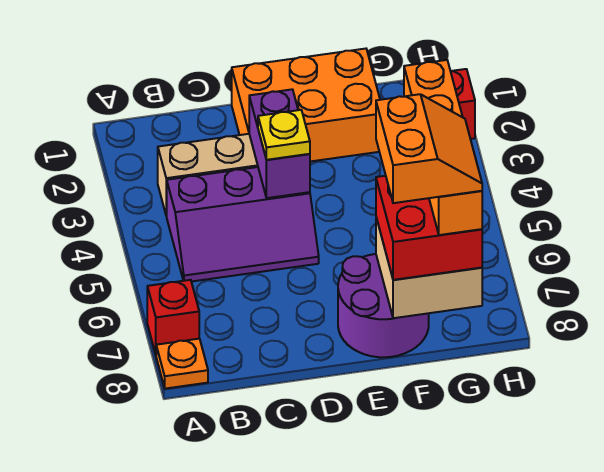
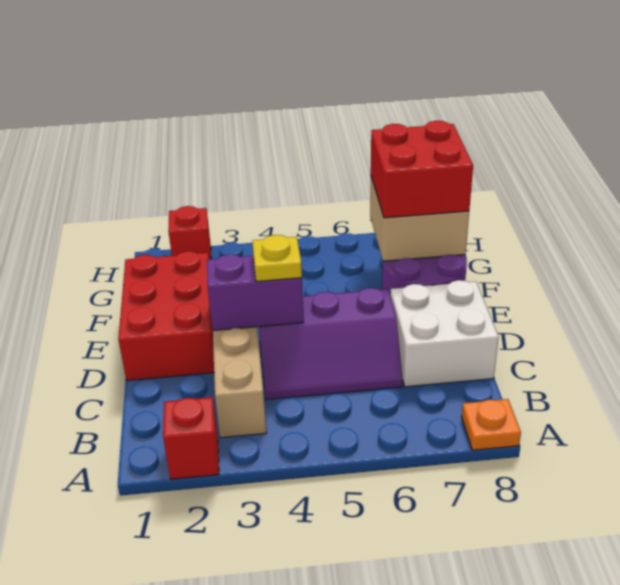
red 1x1 brick [147,280,199,354] -> red 1x1 brick moved to [163,397,219,479]
purple 2x3 slope [167,167,319,282] -> purple 2x3 slope turned to [259,288,403,400]
none -> white 2x2 brick [390,280,499,387]
orange 2x3 brick [232,49,380,161] -> red 2x3 brick [118,251,214,381]
orange 2x2 slope [376,94,482,203] -> none
orange 1x4 brick [404,60,482,235] -> none

